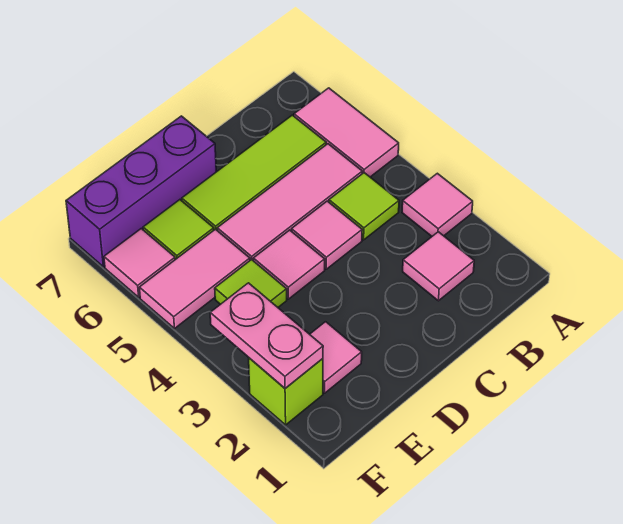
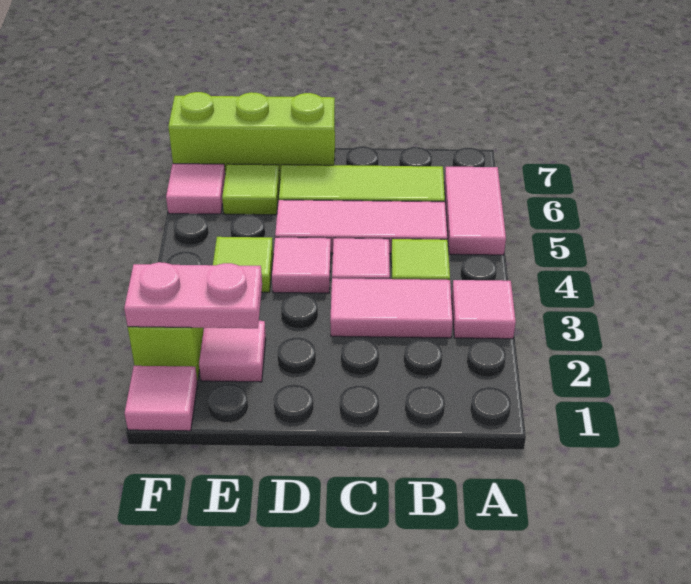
pink 1x1 tile [403,232,474,301] -> pink 1x1 tile moved to [125,366,198,431]
purple 1x3 brick [66,116,216,267] -> lime 1x3 brick [168,92,335,177]
pink 1x2 tile [139,229,250,328] -> pink 1x2 tile moved to [330,278,453,338]
pink 1x2 plate [210,283,323,388] -> pink 1x2 plate turned to [124,262,262,328]

